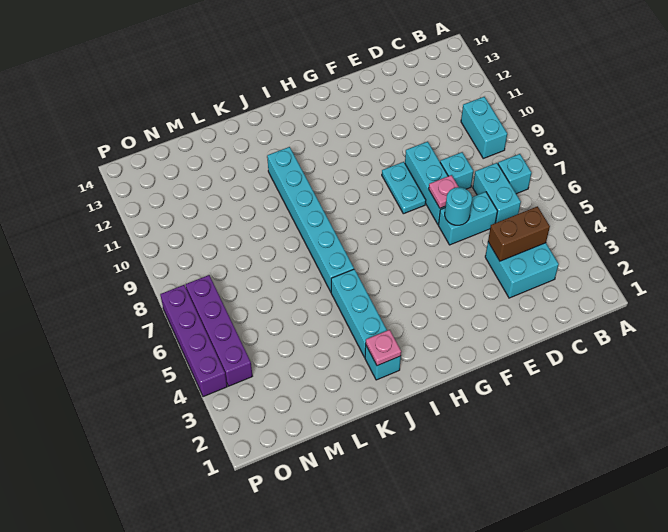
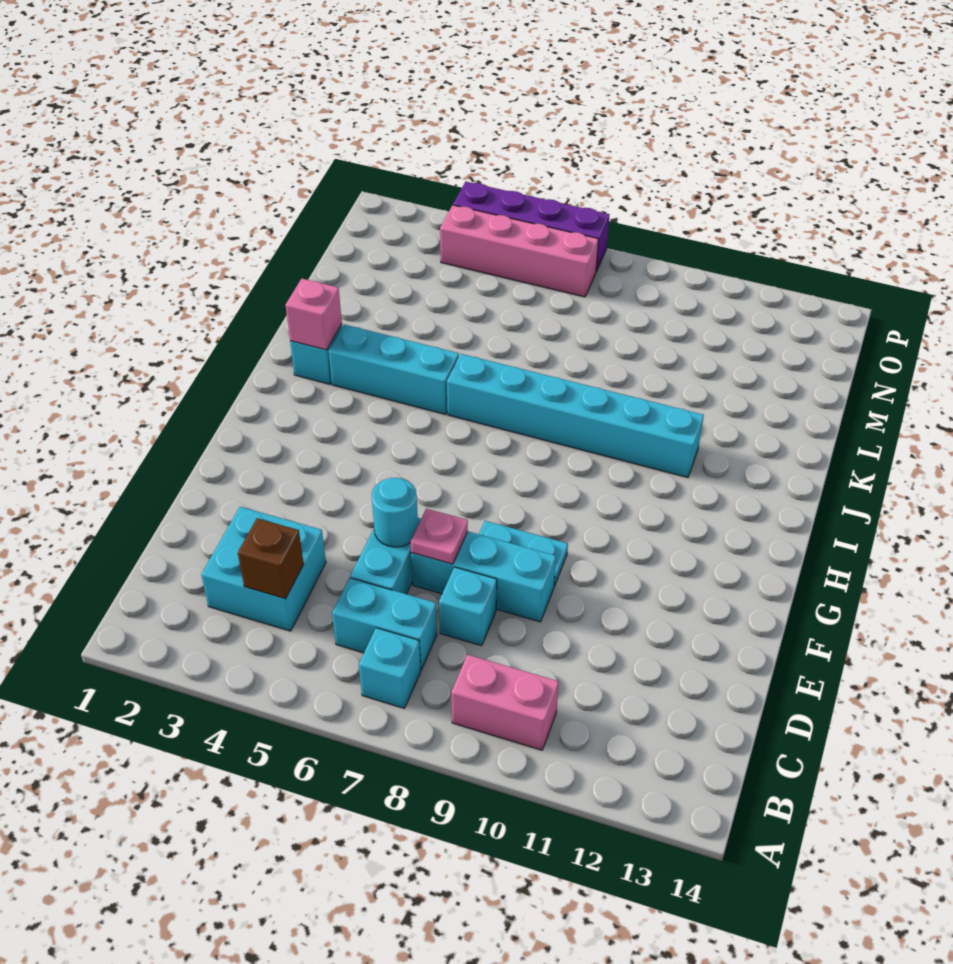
cyan 1x2 brick [461,97,507,158] -> pink 1x2 brick [451,655,559,750]
brown 1x2 brick [488,206,550,261] -> brown 1x1 brick [238,518,304,599]
pink 1x1 plate [366,330,401,366] -> pink 1x1 brick [286,279,342,350]
purple 1x4 brick [186,275,252,386] -> pink 1x4 brick [440,205,598,297]

